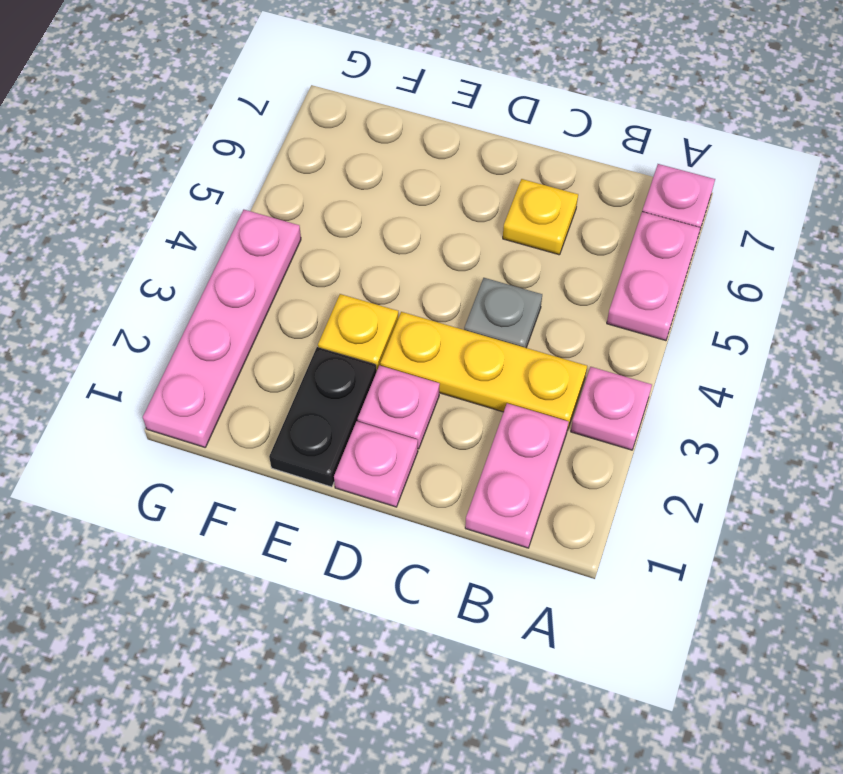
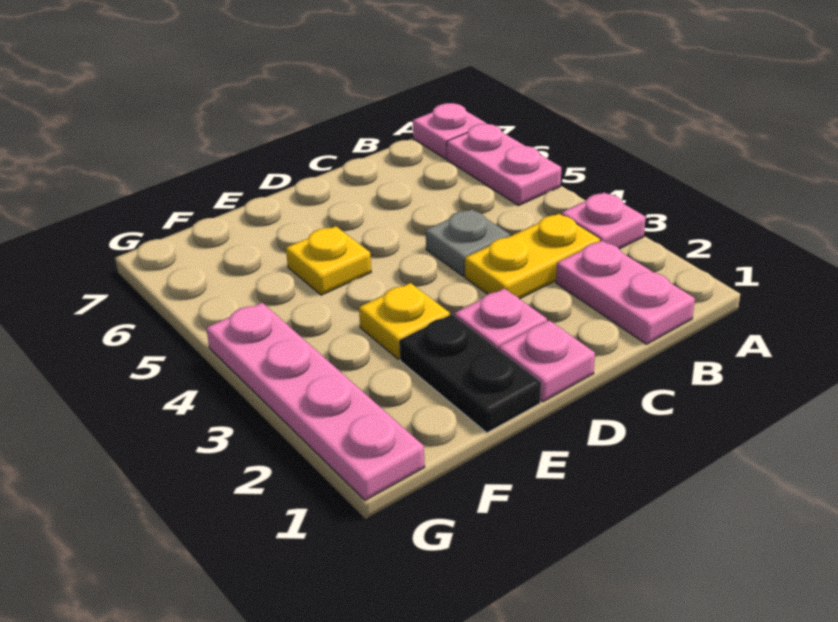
yellow 1x3 plate [380,312,587,431] -> yellow 1x2 plate [465,214,600,299]
yellow 1x1 plate [503,179,578,255] -> yellow 1x1 plate moved to [286,226,371,295]

